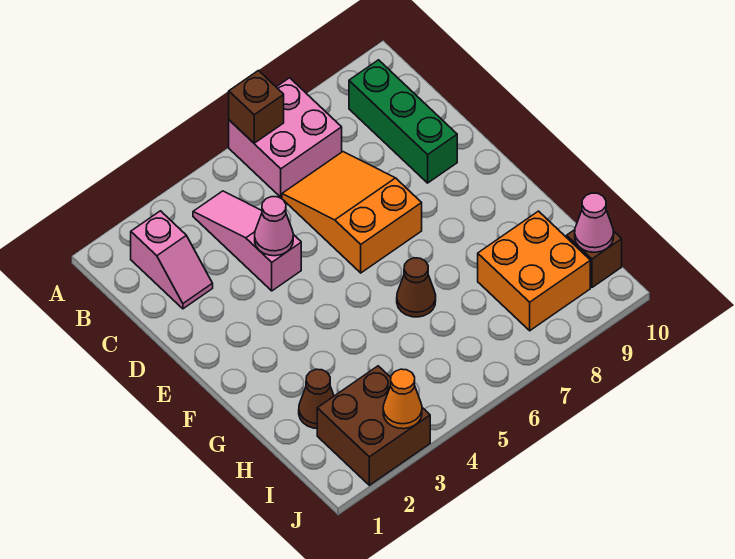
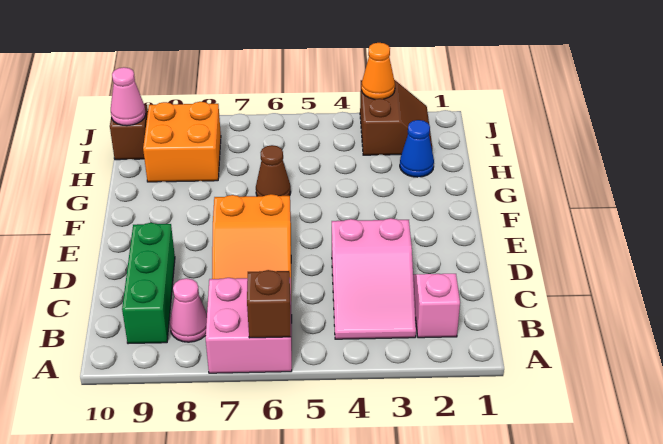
pink 1x3 slope [193,191,301,291] -> pink 2x3 slope [332,218,416,339]
pink 1x1 cone [255,197,293,256] -> pink 1x1 cone moved to [170,278,207,342]
brown 1x1 cone [299,369,334,428] -> blue 1x1 cone [400,120,434,177]
brown 2x2 brick [317,366,430,485] -> brown 2x2 slope [360,80,432,155]

